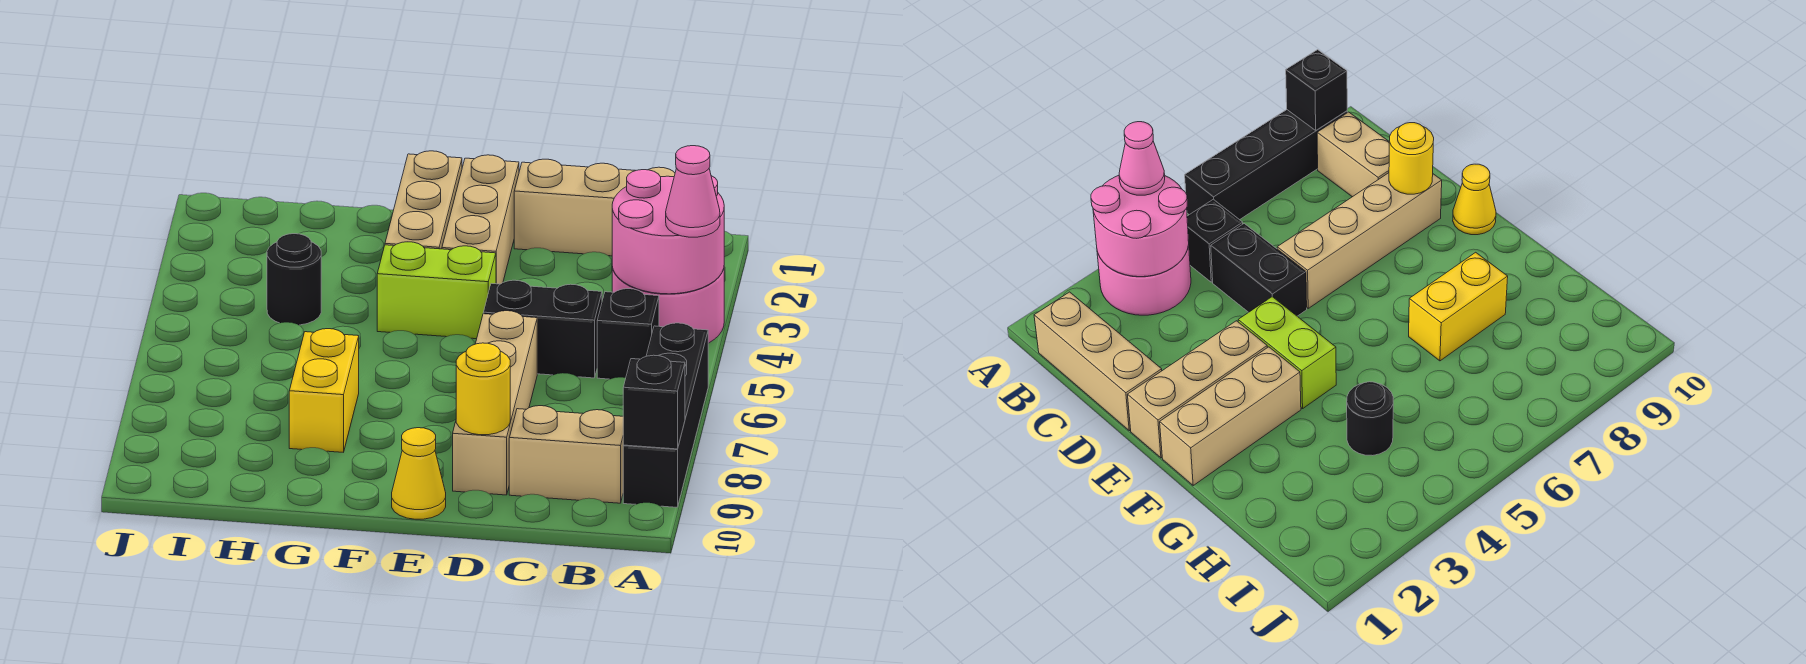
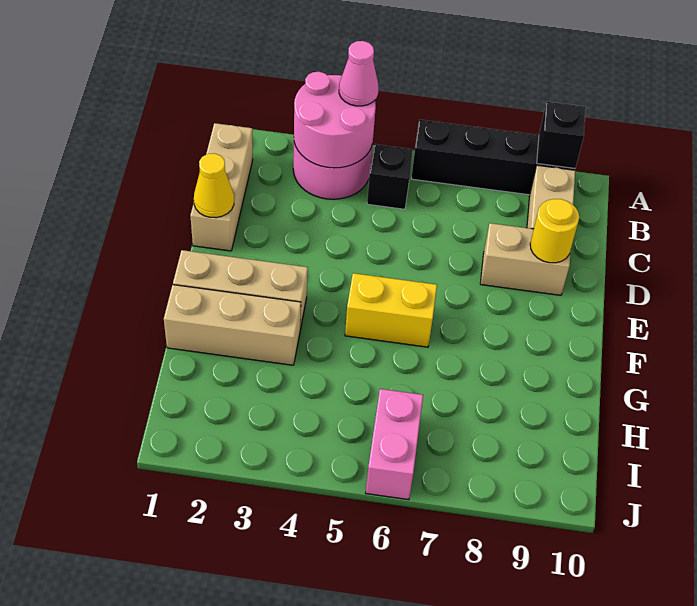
black 1x2 brick [483,280,602,378] -> none
tan 1x4 brick [453,311,537,495] -> tan 1x2 brick [480,223,571,295]
tan 1x3 brick [442,155,519,284] -> tan 1x3 brick moved to [164,285,301,365]
lime 1x2 brick [377,242,496,339] -> none
yellow 1x1 cone [392,428,446,519] -> yellow 1x1 cone moved to [194,153,234,218]
yellow 1x2 brick [289,329,359,452] -> yellow 1x2 brick moved to [345,273,437,347]
black 1x1 round brick [267,234,321,325] -> none
none -> pink 1x2 brick [366,389,423,500]

